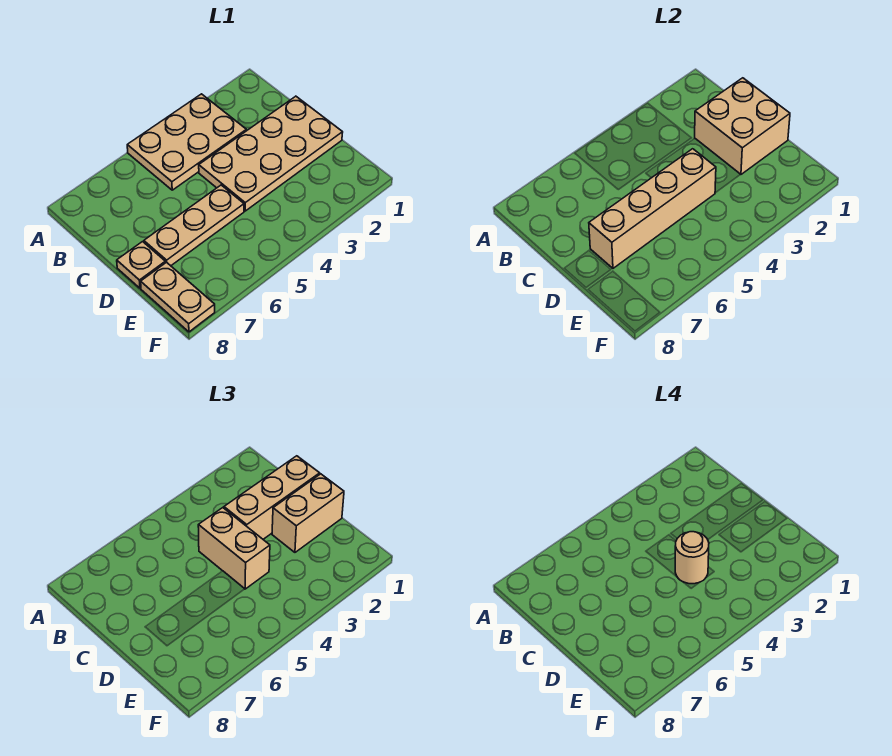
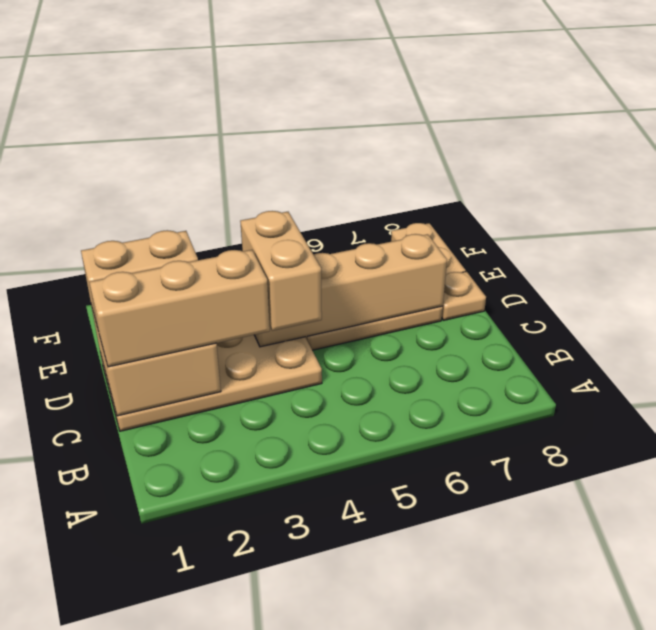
tan 2x3 plate [127,94,246,190] -> none
tan 1x1 round brick [675,532,709,584] -> none

